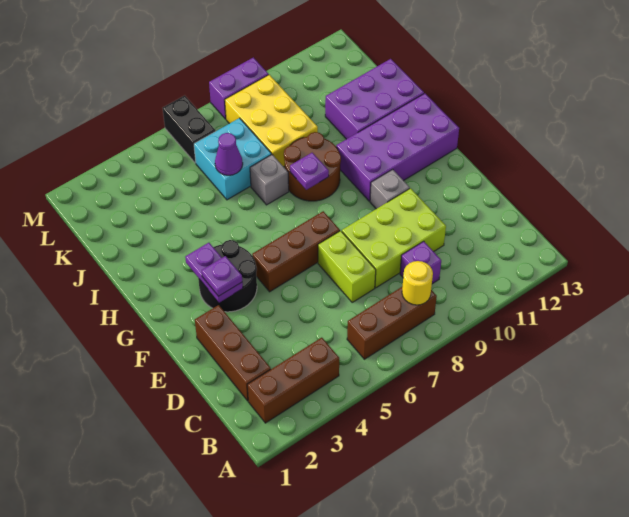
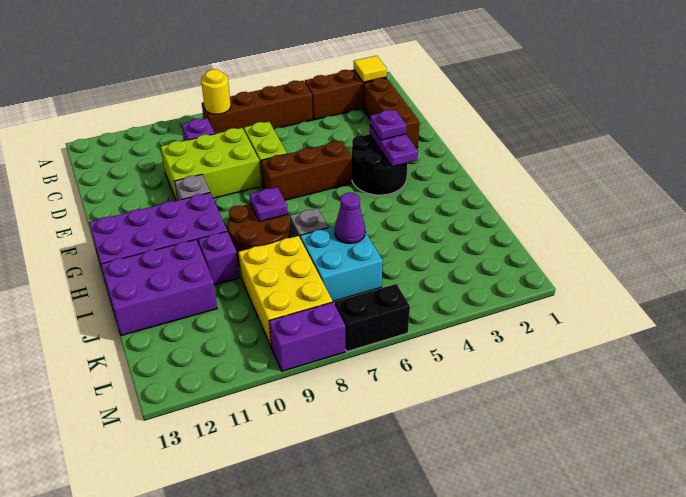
none -> yellow 1x1 tile [354,56,387,82]
brown 1x3 brick [347,286,437,359] -> brown 1x4 brick [202,81,313,134]
none -> purple 1x1 brick [198,231,239,285]
black 1x2 brick [163,95,216,163] -> black 1x2 brick turned to [335,284,410,352]

